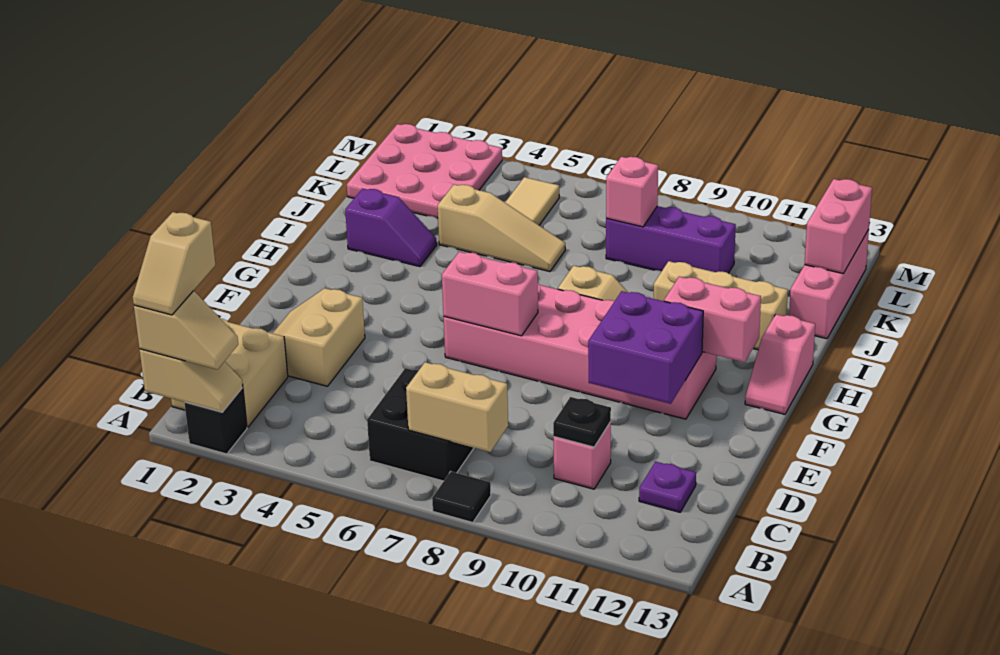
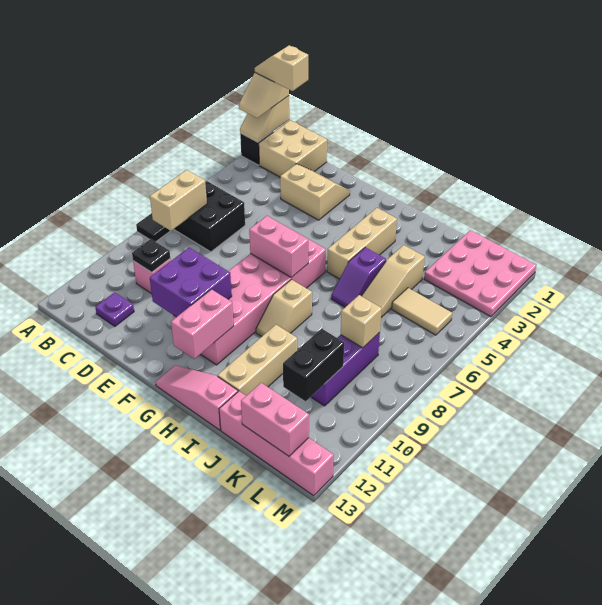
pink 1x2 brick [442,252,538,336] -> pink 1x2 brick turned to [249,216,308,278]
pink 1x2 slope [745,314,815,414] -> pink 1x3 slope [156,365,238,430]
none -> tan 1x3 brick [327,208,397,279]
purple 1x2 slope [345,189,437,267] -> purple 1x2 slope moved to [331,247,386,307]
pink 1x3 brick [789,230,869,339] -> pink 1x4 brick [219,391,334,496]
pink 1x1 brick [606,157,658,227] -> tan 1x1 brick [341,295,382,348]
none -> black 1x2 brick [283,329,344,401]

